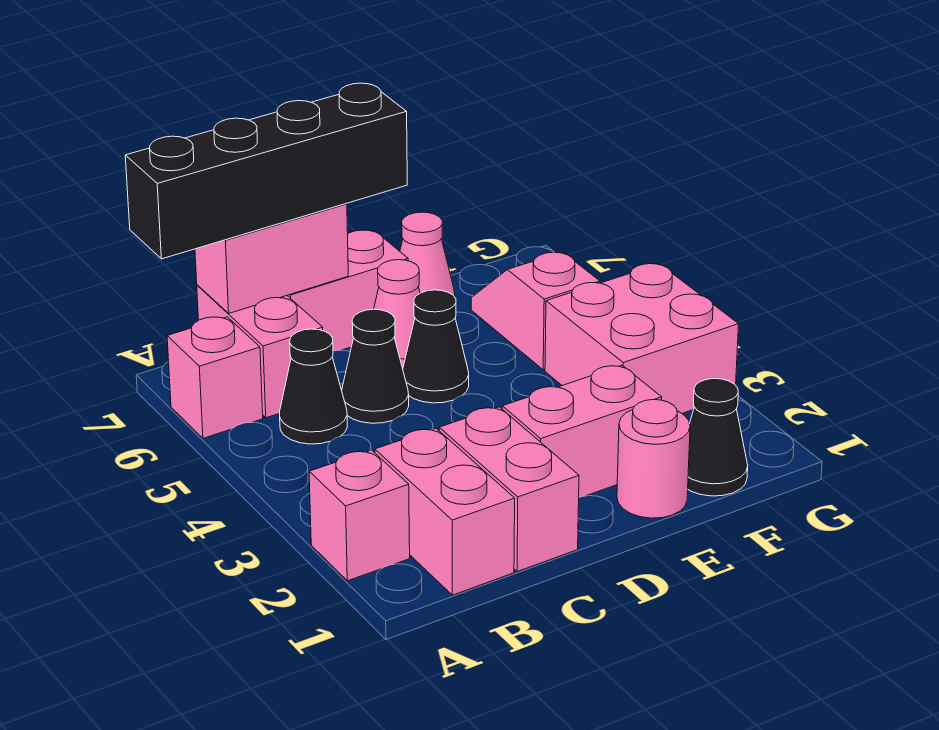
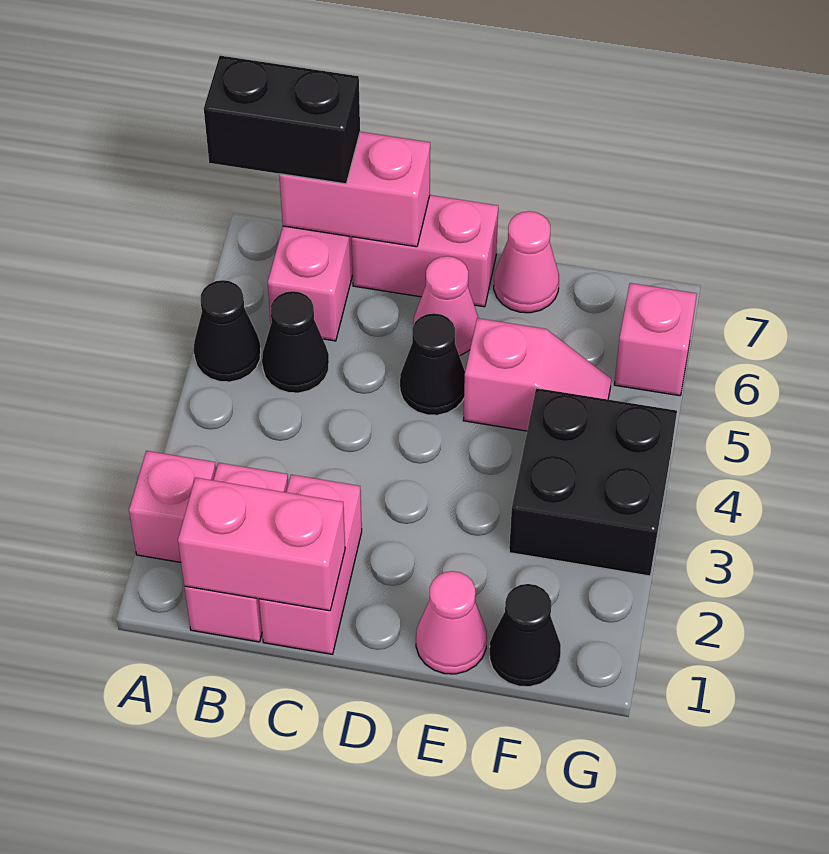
pink 1x1 brick [167,317,263,438] -> pink 1x1 brick moved to [614,283,697,396]
black 1x4 brick [125,83,407,259] -> black 1x2 brick [204,56,360,184]
black 1x1 cone [342,309,409,423] -> black 1x1 cone moved to [194,280,261,382]
pink 1x2 brick [502,365,662,497] -> pink 1x2 brick moved to [178,478,345,611]
pink 1x1 round brick [617,400,690,518] -> pink 1x1 cone [416,571,487,674]
pink 2x2 brick [545,264,739,413] -> black 2x2 brick [509,388,677,576]
pink 1x2 slope [471,252,600,370] -> pink 1x2 slope turned to [463,318,611,431]

